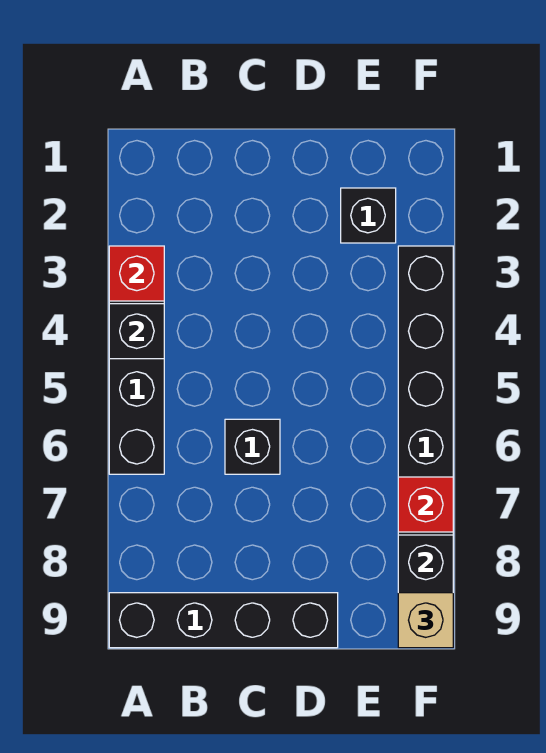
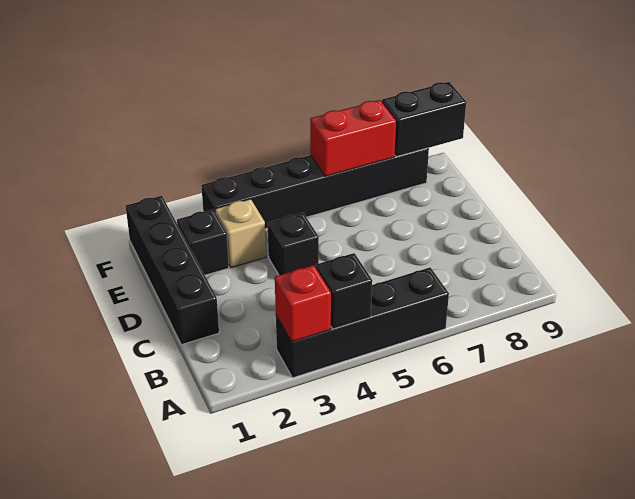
black 1x4 brick [109,593,338,648] -> black 1x4 brick moved to [126,196,219,345]
black 1x1 brick [225,419,280,474] -> black 1x1 brick moved to [268,213,319,275]
red 1x1 brick [398,477,453,532] -> red 1x2 brick [310,100,396,176]
tan 1x1 brick [398,593,453,648] -> tan 1x1 brick moved to [215,199,266,268]

